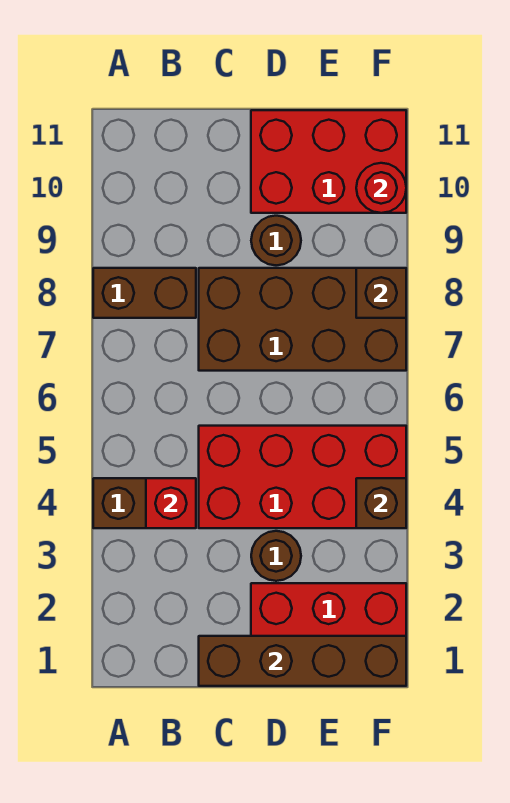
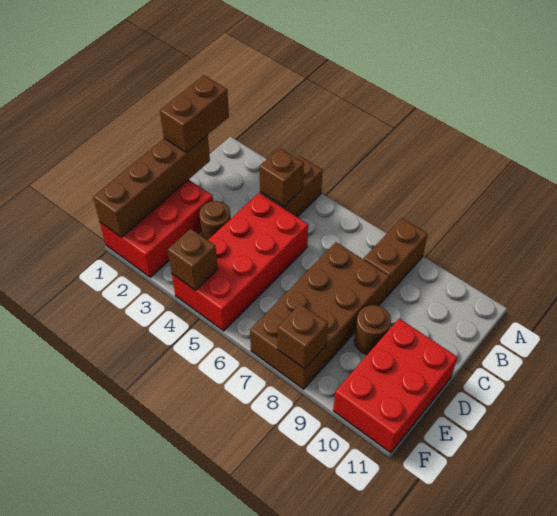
none -> brown 1x2 brick [160,75,229,152]
red 1x1 brick [146,478,196,528] -> brown 1x1 brick [259,148,304,206]
red 1x1 round brick [356,163,406,213] -> none

